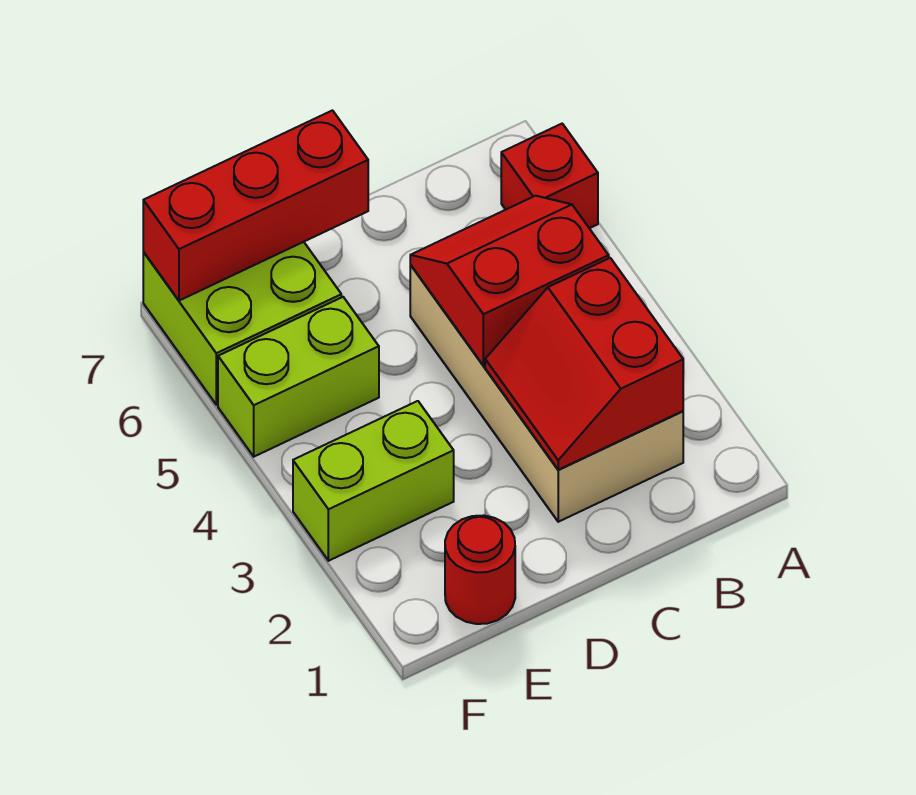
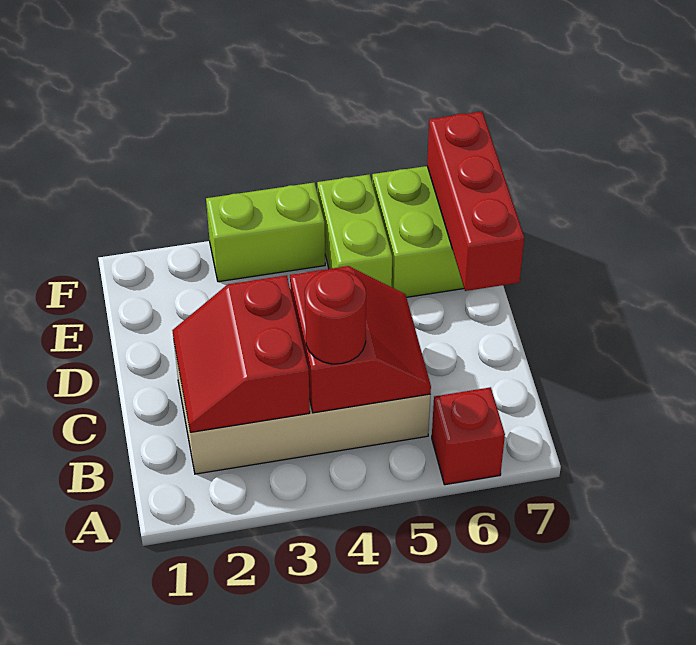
red 2x2 slope [485,258,683,470] -> red 2x2 slope turned to [172,275,310,432]
red 1x1 round brick [445,515,515,624] -> red 1x1 round brick moved to [305,269,366,364]
lime 1x2 brick [293,401,454,561] -> lime 1x2 brick turned to [206,183,325,282]

